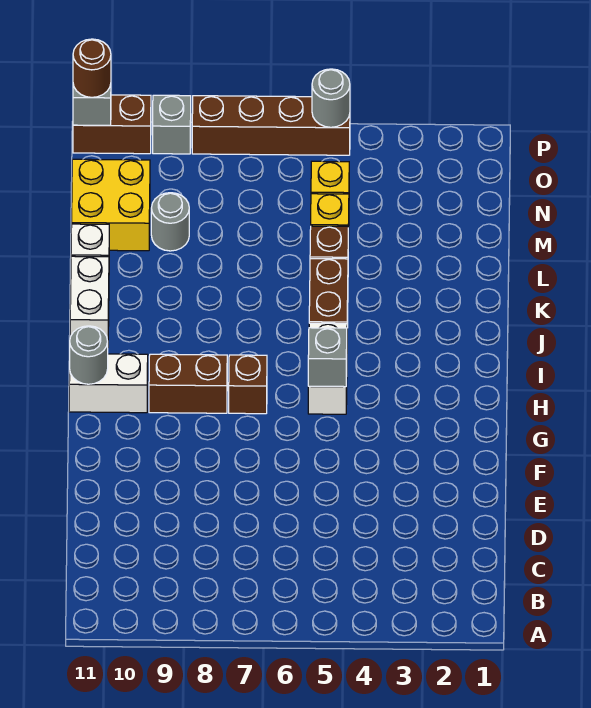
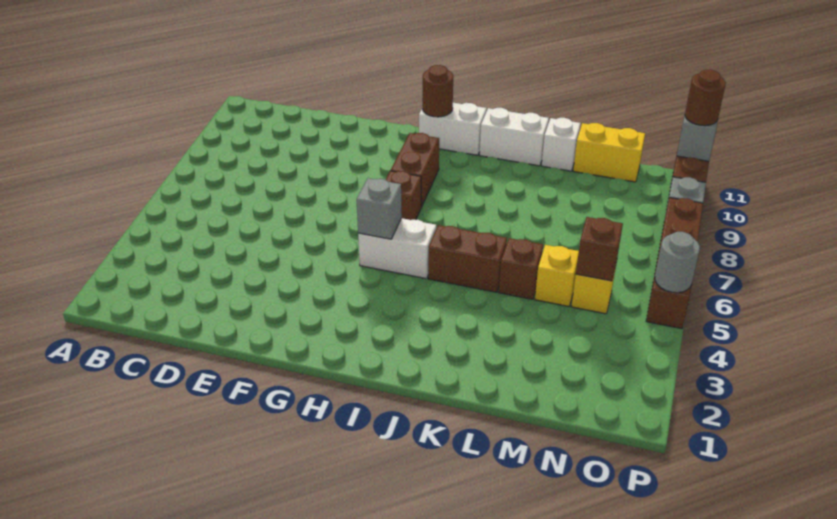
white 1x2 brick [69,354,148,413] -> white 1x2 brick turned to [419,103,486,155]
grey 1x1 round brick [70,326,108,384] -> brown 1x1 round brick [423,65,453,117]
grey 1x1 round brick [151,193,189,251] -> none
yellow 2x2 brick [72,159,150,251] -> yellow 1x2 brick [573,123,645,182]
none -> brown 1x1 brick [576,217,623,281]

